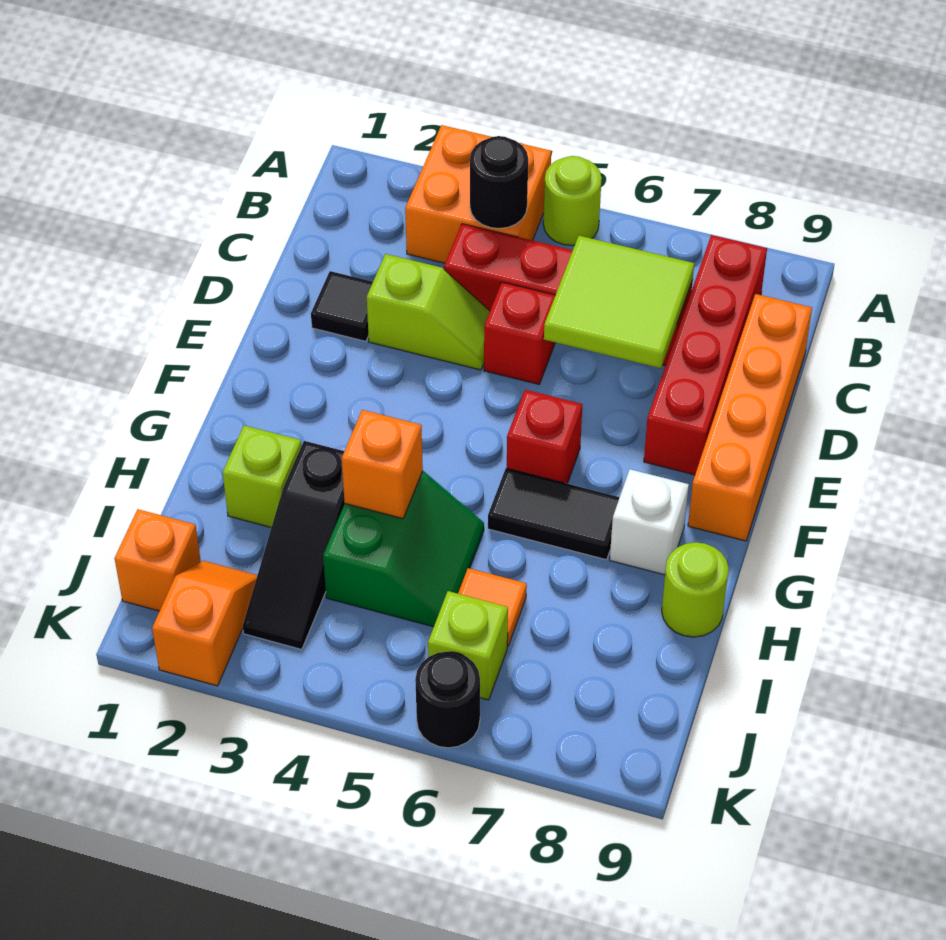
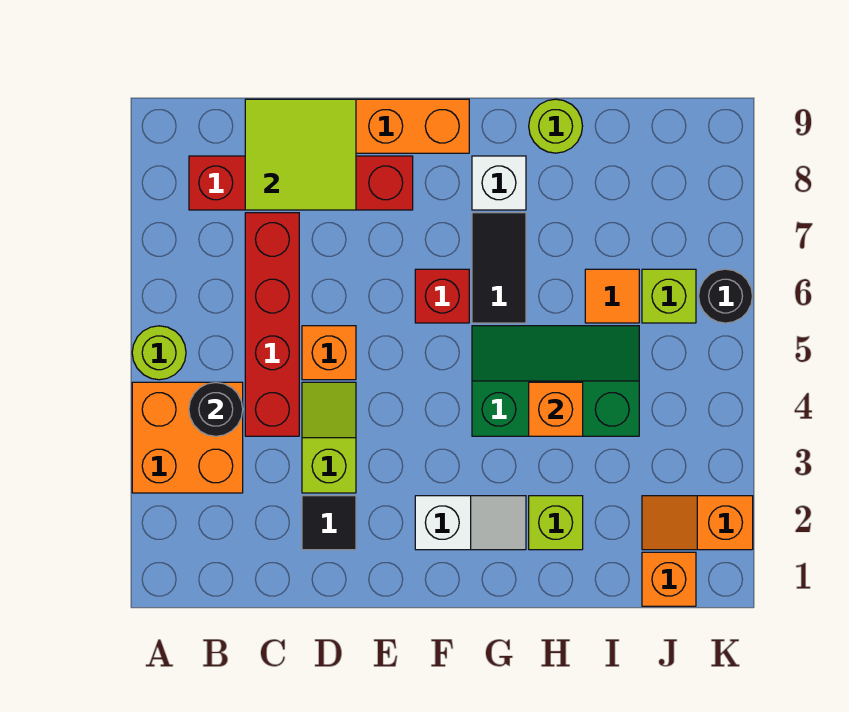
lime 2x2 tile [544,236,694,368] -> lime 2x2 tile moved to [245,99,356,210]
red 1x1 brick [484,282,555,384] -> orange 1x1 brick [302,326,356,380]
none -> white 1x2 slope [415,496,526,550]
black 1x3 slope [243,441,345,649] -> none
green 2x2 slope [323,471,484,627] -> green 2x3 slope [472,326,639,436]

